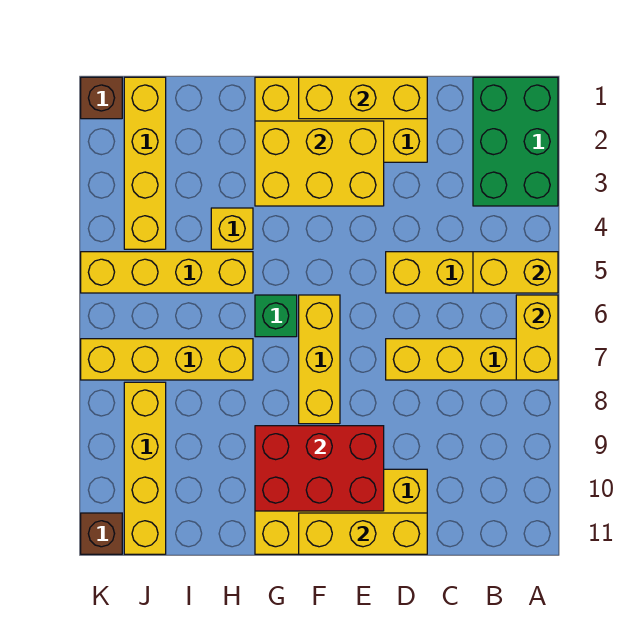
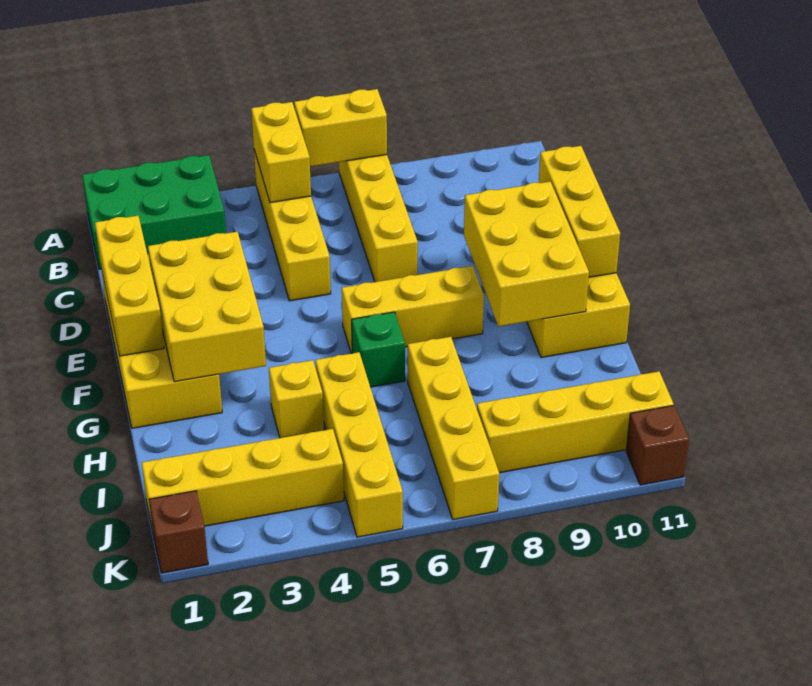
red 2x3 brick [255,426,384,511] -> yellow 2x3 brick [464,182,589,326]

